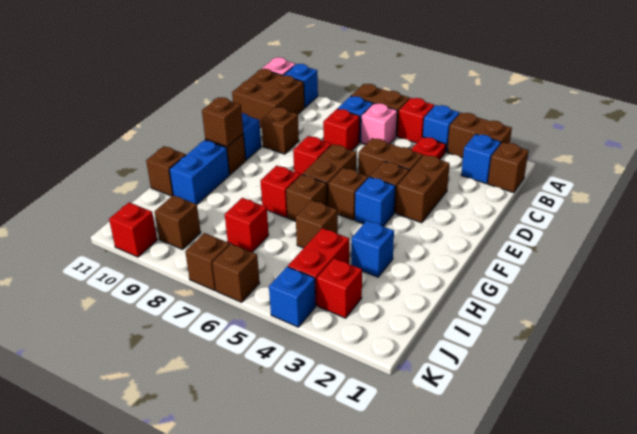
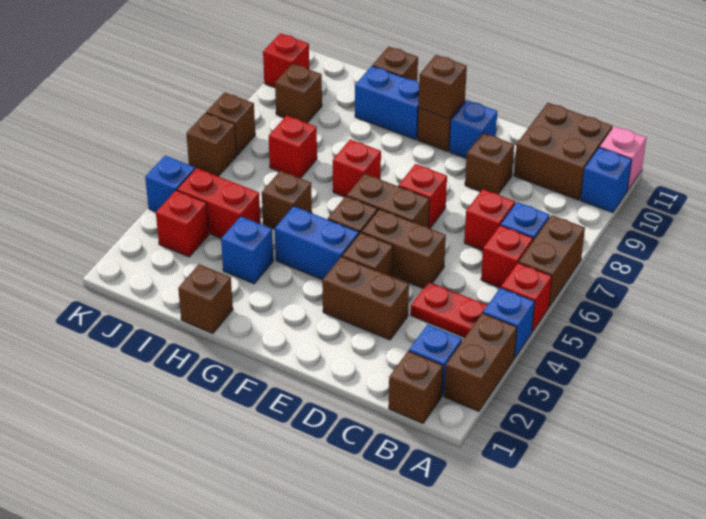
pink 1x1 brick [361,103,397,144] -> red 1x1 brick [481,225,533,288]
brown 1x2 brick [358,138,423,178] -> brown 1x2 brick turned to [361,209,446,288]
blue 1x1 brick [355,177,395,226] -> blue 1x2 brick [275,206,359,280]
brown 1x1 brick [286,175,327,221] -> brown 1x1 brick moved to [178,264,233,334]

